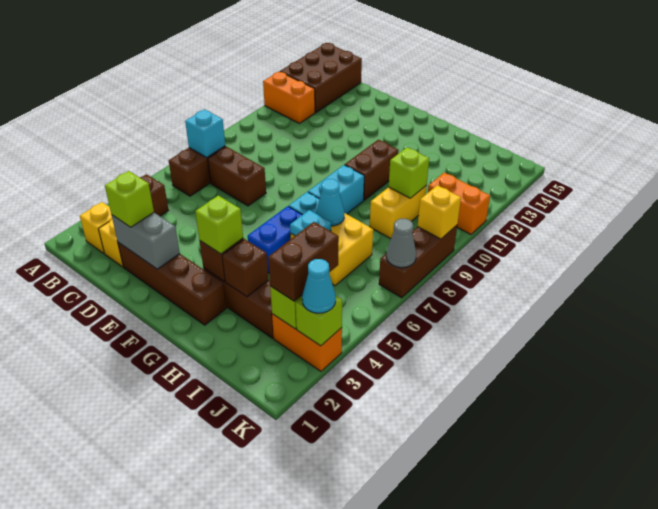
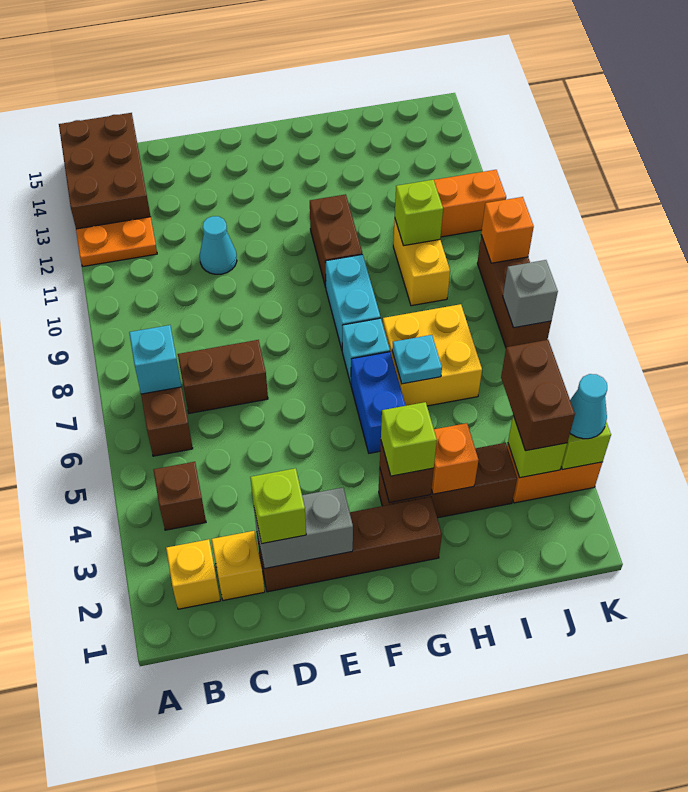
orange 1x2 brick [263,72,315,123] -> orange 1x2 plate [76,217,157,266]
brown 1x1 brick [222,239,269,297] -> orange 1x1 brick [431,423,479,494]
cyan 1x1 cone [316,179,344,226] -> cyan 1x1 cone moved to [200,216,237,274]
grey 1x1 cone [386,219,416,268] -> grey 1x1 brick [503,260,558,328]
yellow 1x1 brick [418,185,461,239] -> orange 1x1 brick [481,197,534,263]

